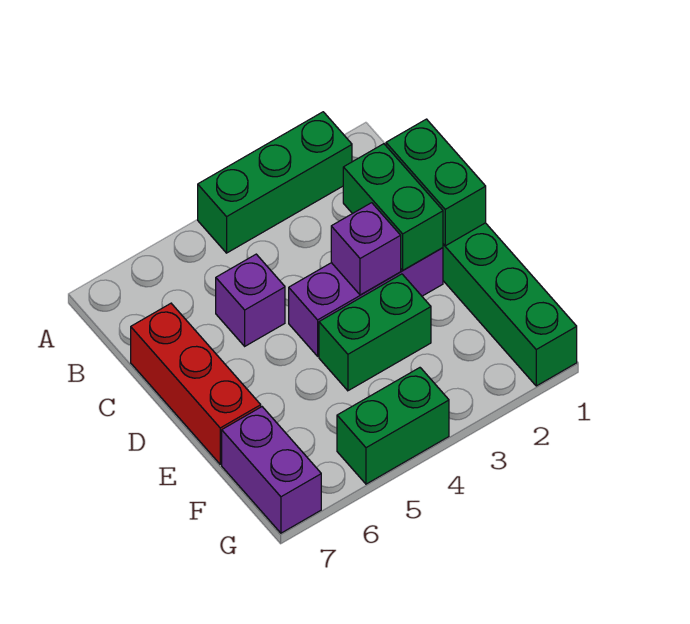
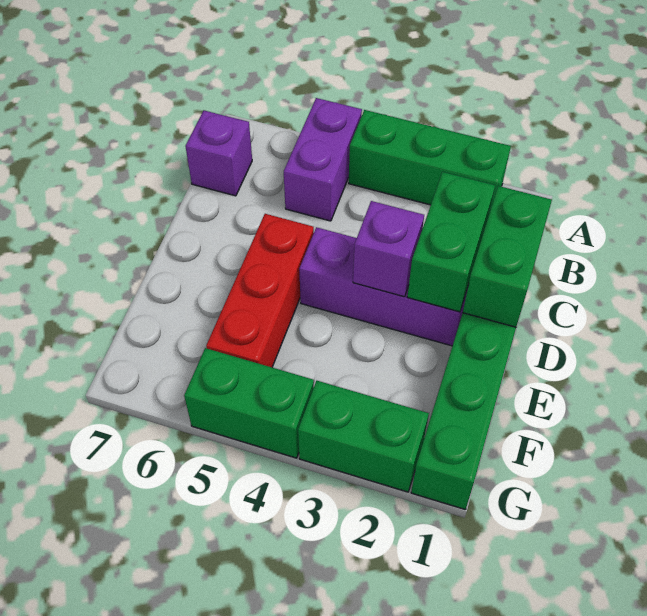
purple 1x1 brick [216,254,285,346] -> purple 1x1 brick moved to [185,111,252,196]
red 1x3 brick [131,303,261,464] -> red 1x3 brick moved to [206,214,314,367]
green 1x2 brick [319,274,431,391] -> green 1x2 brick moved to [298,381,429,492]
purple 1x2 brick [222,407,321,533] -> purple 1x2 brick moved to [284,98,362,221]

